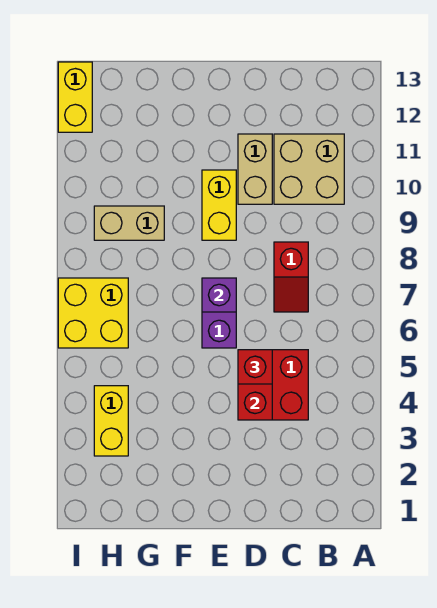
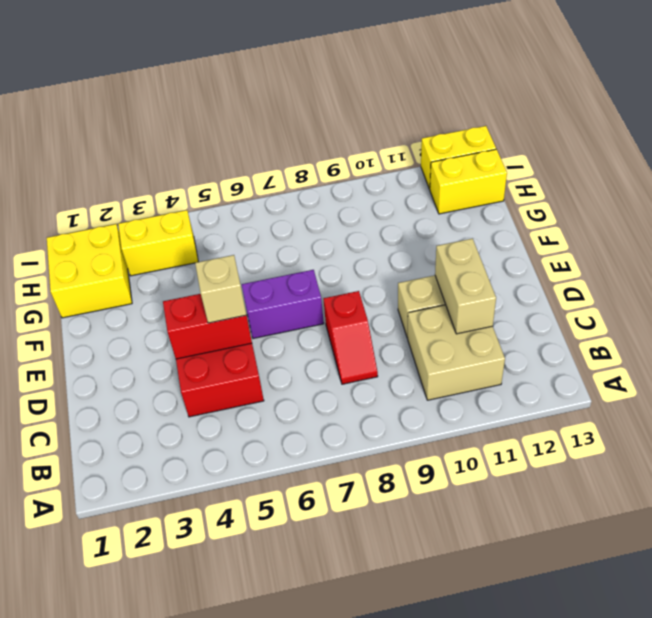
red 1x2 slope [274,242,308,312] -> red 1x2 slope turned to [323,291,378,384]
red 1x1 brick [238,350,272,384] -> tan 1x1 brick [195,255,246,323]
purple 1x1 brick [202,278,236,312] -> none
yellow 1x2 brick [202,170,236,240] -> yellow 1x2 brick moved to [430,149,507,214]
tan 1x2 brick [94,206,164,240] -> tan 1x2 brick moved to [435,239,496,334]
yellow 2x2 brick [58,278,128,348] -> yellow 2x2 brick moved to [47,224,132,318]

